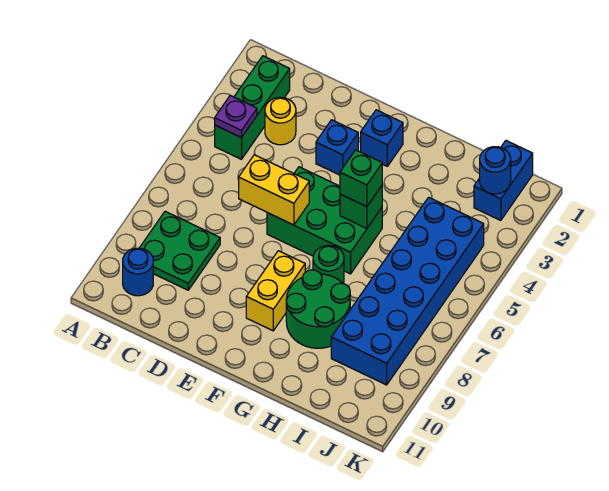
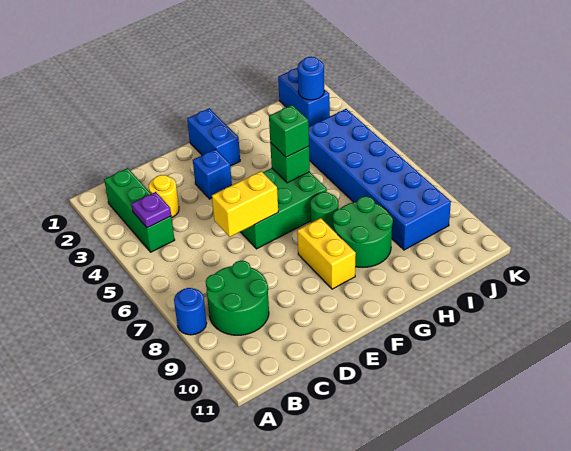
green 2x2 plate [140,211,220,290] -> green 2x2 round brick [206,261,269,335]
blue 1x1 round brick [123,248,153,296] -> blue 1x1 round brick moved to [174,288,207,335]
blue 1x1 brick [361,110,403,166] -> blue 1x2 brick [187,108,240,166]

